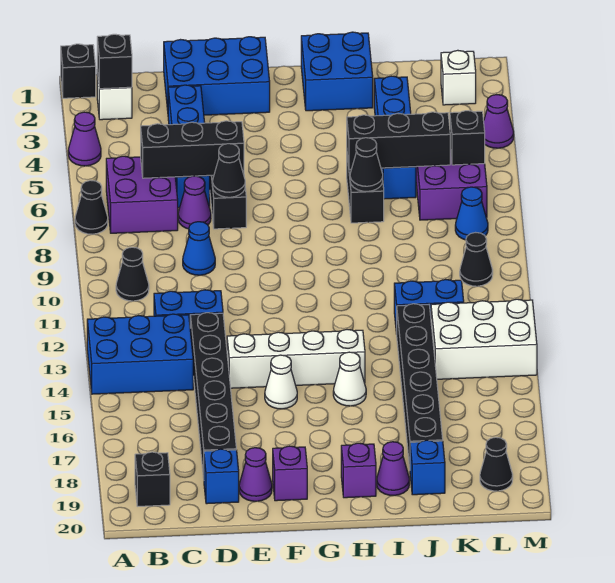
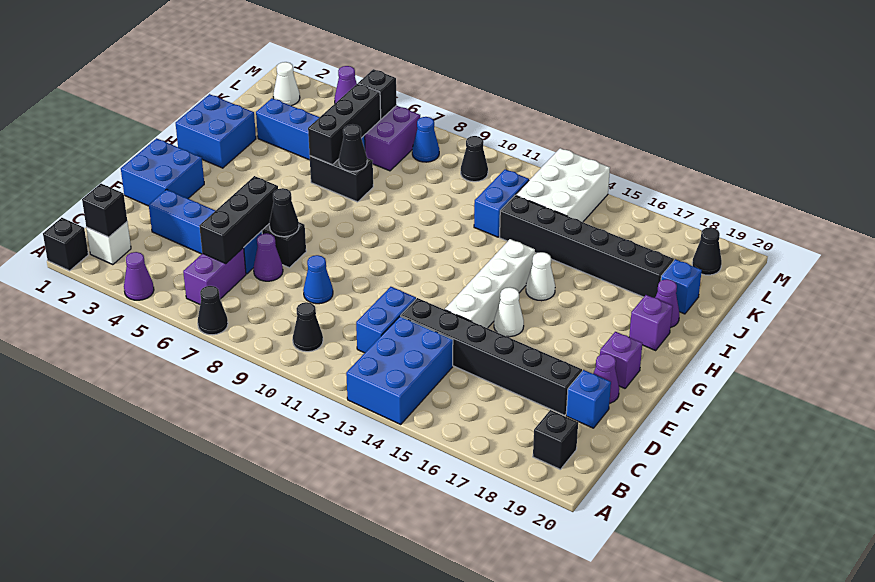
purple 2x2 brick [106,156,178,233] -> purple 1x2 brick [183,248,246,304]
blue 2x3 brick [164,37,270,115] -> blue 2x2 brick [121,138,204,206]
white 1x1 brick [441,50,476,105] -> white 1x1 cone [273,62,300,106]

